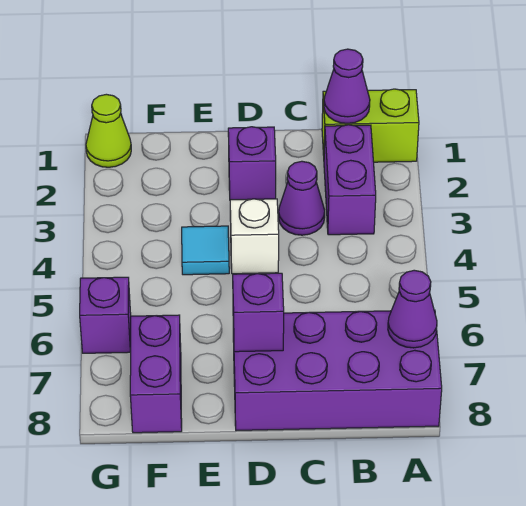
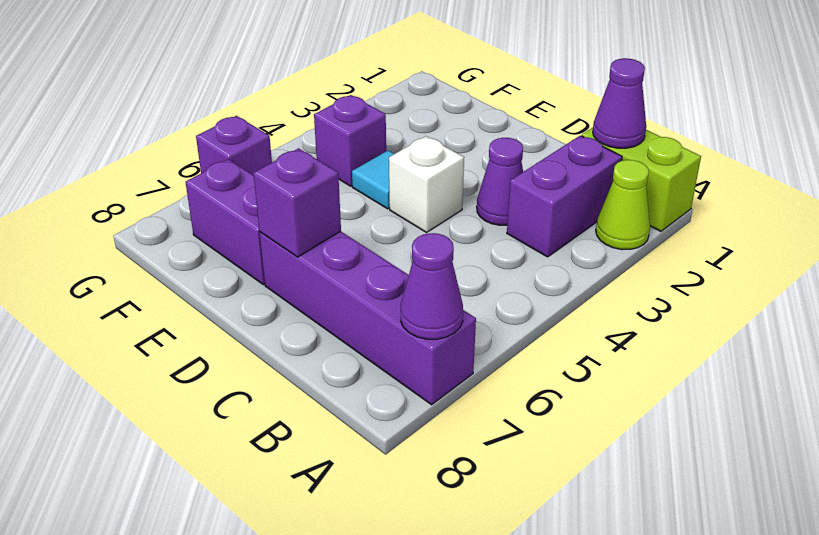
purple 2x4 brick [233,310,442,431] -> purple 1x4 brick [260,231,476,405]
purple 1x1 brick [228,127,276,200] -> purple 1x1 brick moved to [314,95,386,186]
purple 1x2 brick [130,315,182,433] -> purple 1x2 brick turned to [186,159,265,285]
lime 1x1 cone [86,94,131,167] -> lime 1x1 cone moved to [596,160,650,250]

